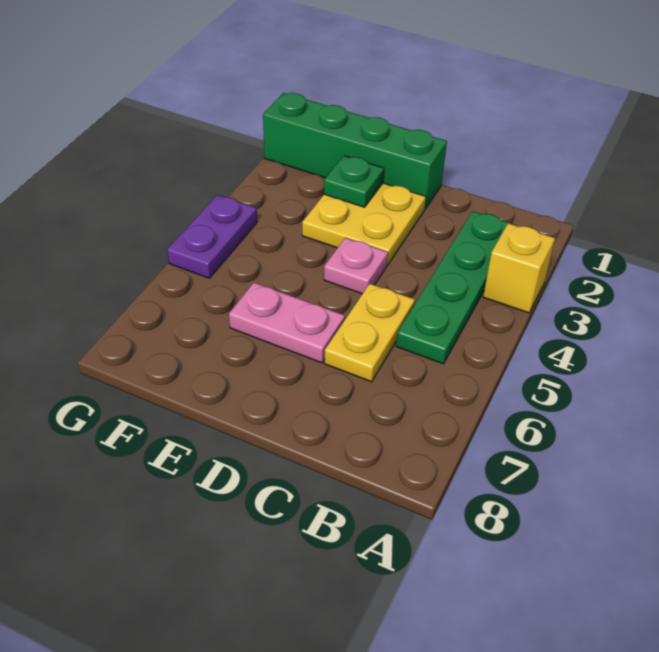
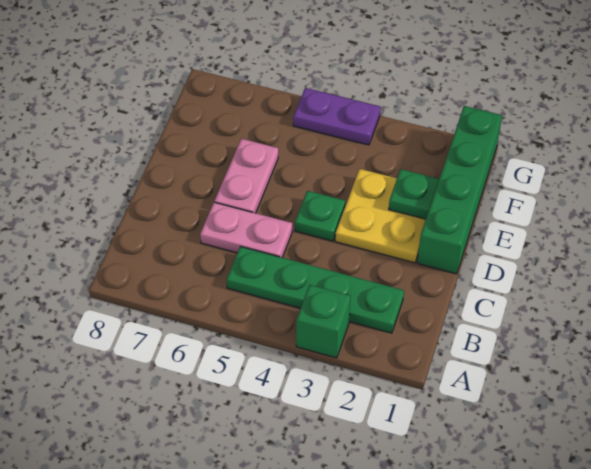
yellow 1x1 brick [483,223,555,313] -> green 1x1 brick [296,285,350,358]
yellow 1x2 plate [324,284,415,382] -> pink 1x2 plate [200,202,292,257]
pink 1x1 plate [324,238,388,294] -> green 1x1 plate [295,191,345,241]

